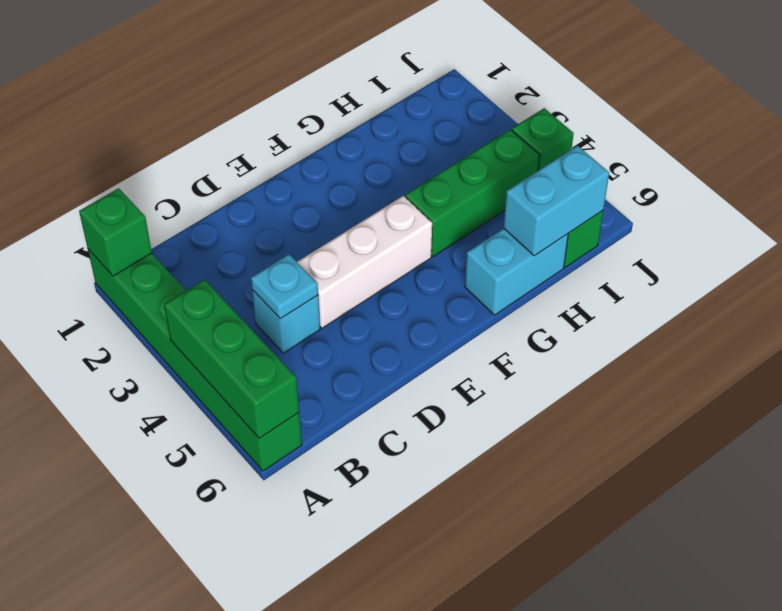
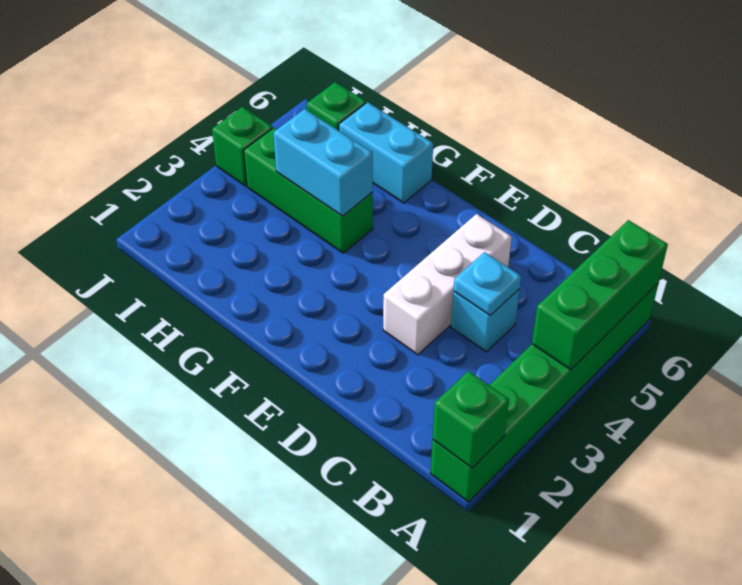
white 1x3 brick [297,196,432,328] -> white 1x3 brick turned to [383,214,512,355]
cyan 1x2 brick [503,146,609,256] -> cyan 1x2 brick moved to [273,109,373,216]

